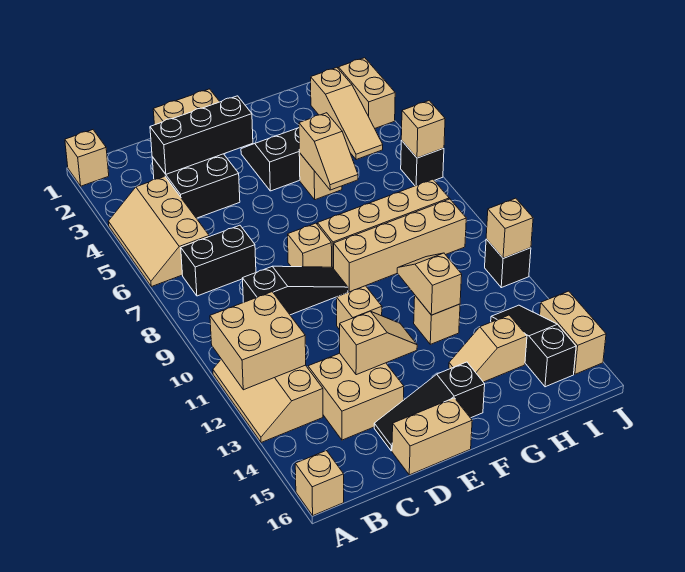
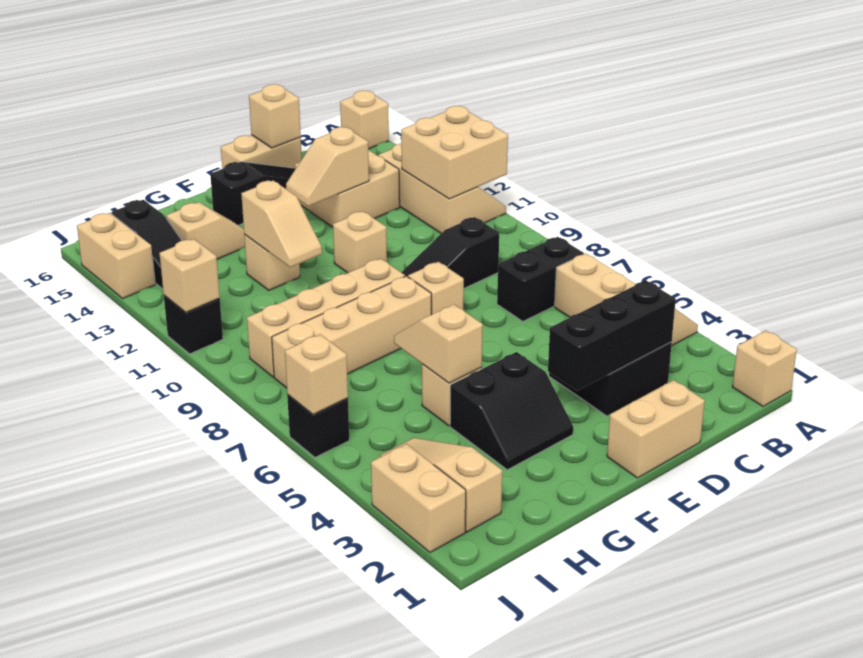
none -> tan 1x1 brick [249,84,301,148]

